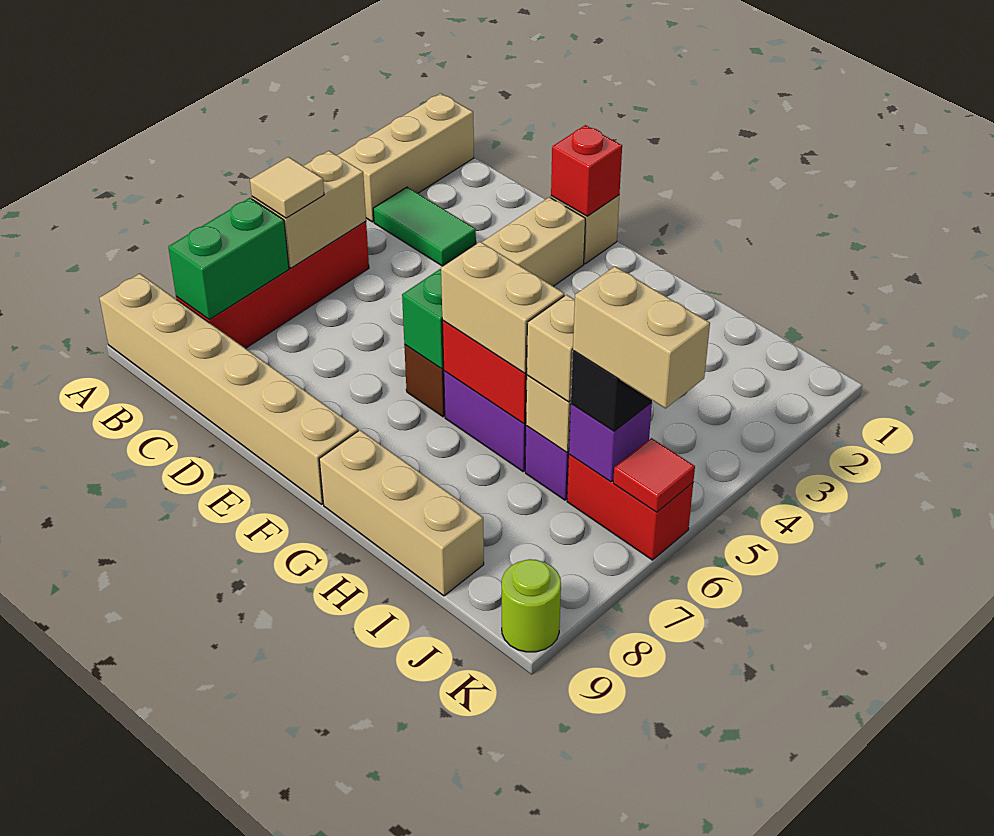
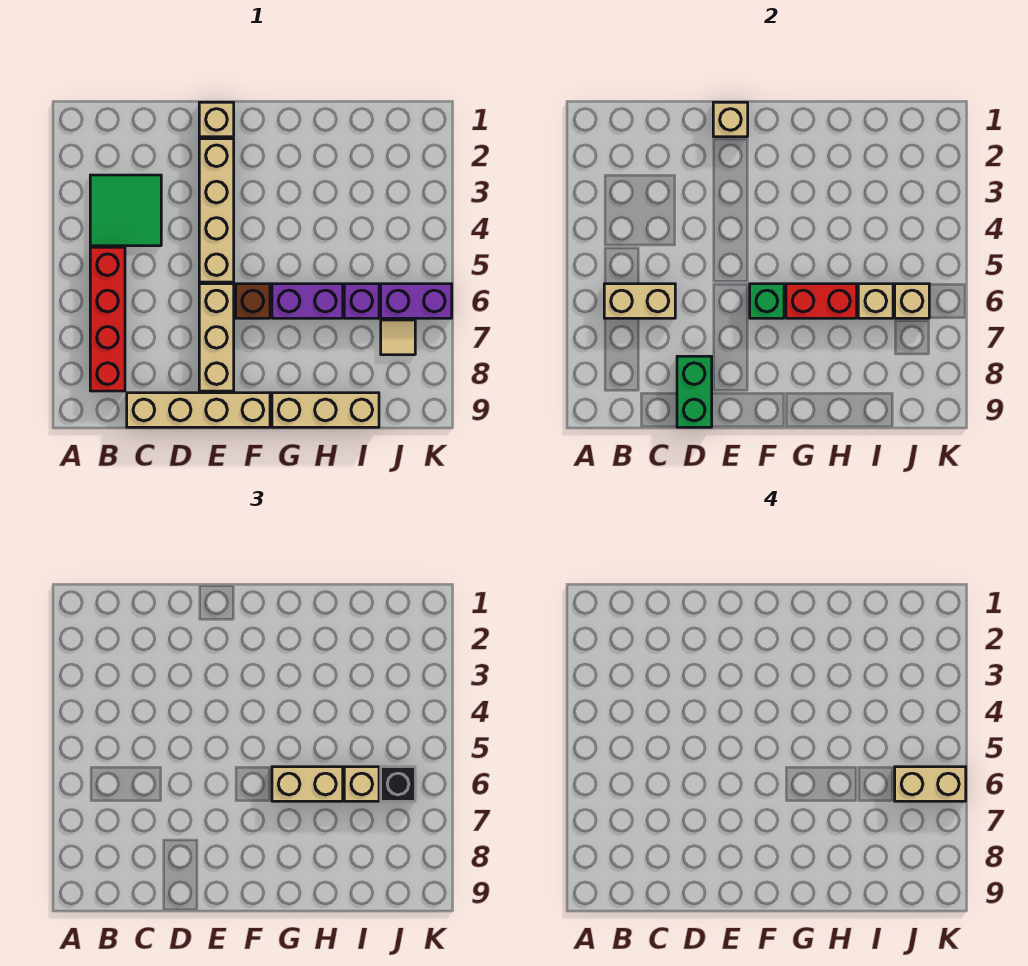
tan 1x3 brick [337,93,474,222] -> tan 1x3 brick moved to [199,284,234,391]
tan 1x6 brick [100,274,358,504] -> tan 1x4 brick [127,393,270,427]
green 1x2 tile [373,187,476,266] -> green 2x2 tile [90,175,161,246]
tan 1x2 brick [252,151,366,268] -> tan 1x2 brick turned to [604,284,675,318]
tan 1x1 tile [250,157,324,218] -> tan 1x1 tile moved to [381,320,415,355]
green 1x2 brick [168,198,289,319] -> green 1x2 brick moved to [677,356,712,427]
red 1x1 brick [551,125,622,216] -> tan 1x1 brick [713,102,748,137]
red 1x2 brick [567,454,693,560] -> purple 1x2 brick [381,284,452,318]
purple 1x1 brick [569,403,652,482] -> tan 1x1 brick [895,284,929,318]
red 1x1 tile [613,438,695,512] -> none
lime 1x1 round brick [502,559,561,652] -> none

